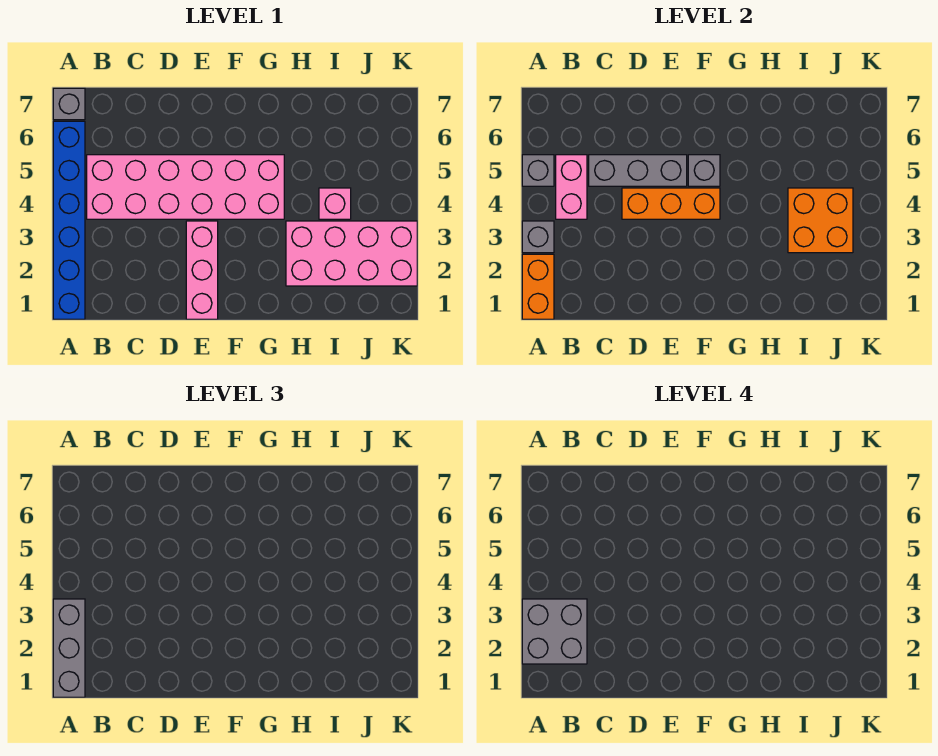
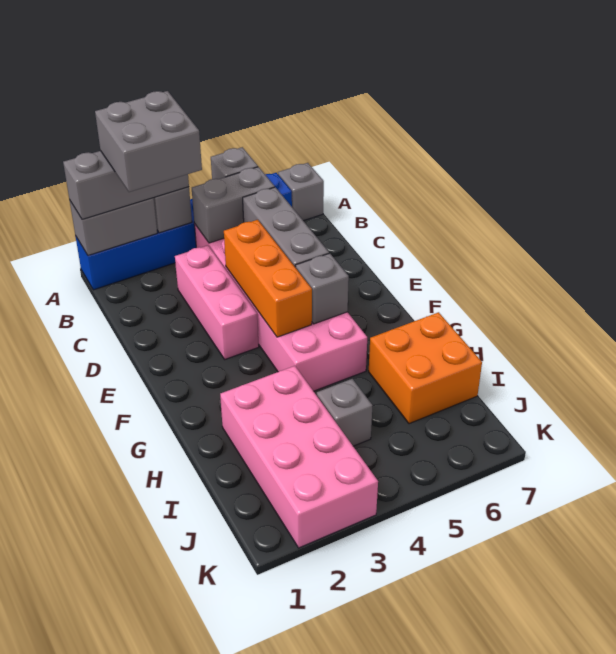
orange 1x2 brick [522,254,554,319] -> grey 1x2 brick [70,198,157,256]
pink 1x2 brick [556,155,587,219] -> grey 1x2 brick [192,167,275,243]
pink 1x3 brick [186,221,218,319] -> pink 1x3 brick turned to [175,245,259,359]
orange 2x2 brick [788,188,853,253] -> orange 2x2 brick moved to [369,312,482,424]
pink 1x1 brick [319,188,351,219] -> grey 1x1 brick [317,379,373,446]

